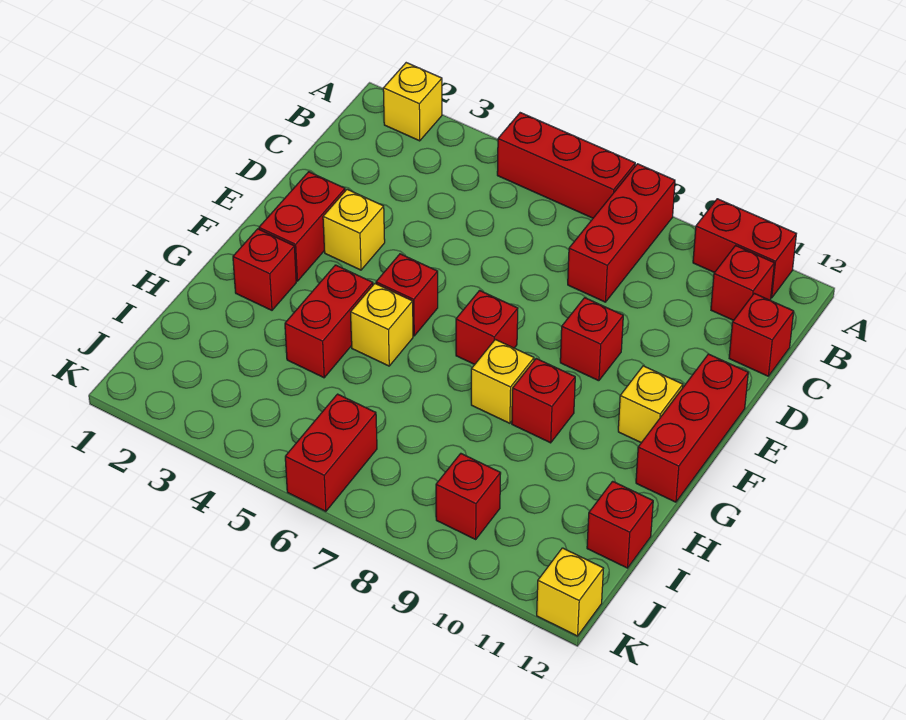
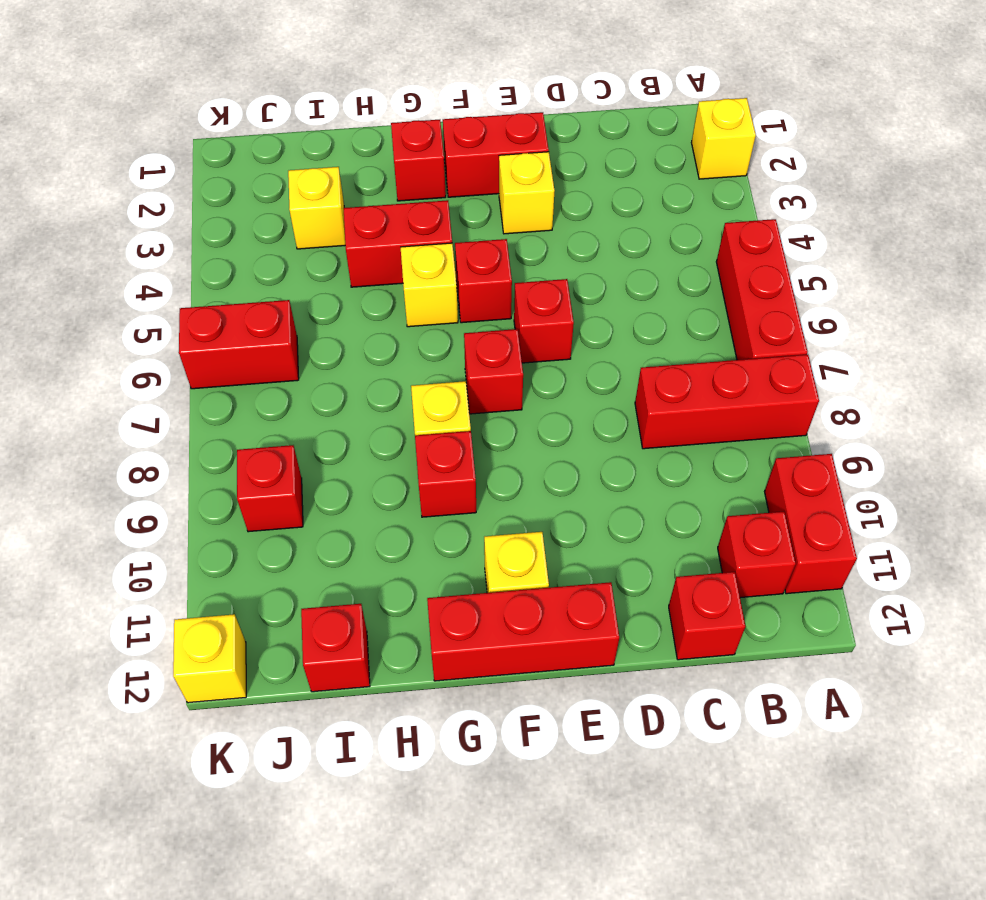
red 1x1 brick [560,298,623,381] -> red 1x1 brick moved to [514,279,574,363]
none -> yellow 1x1 brick [288,167,345,249]

